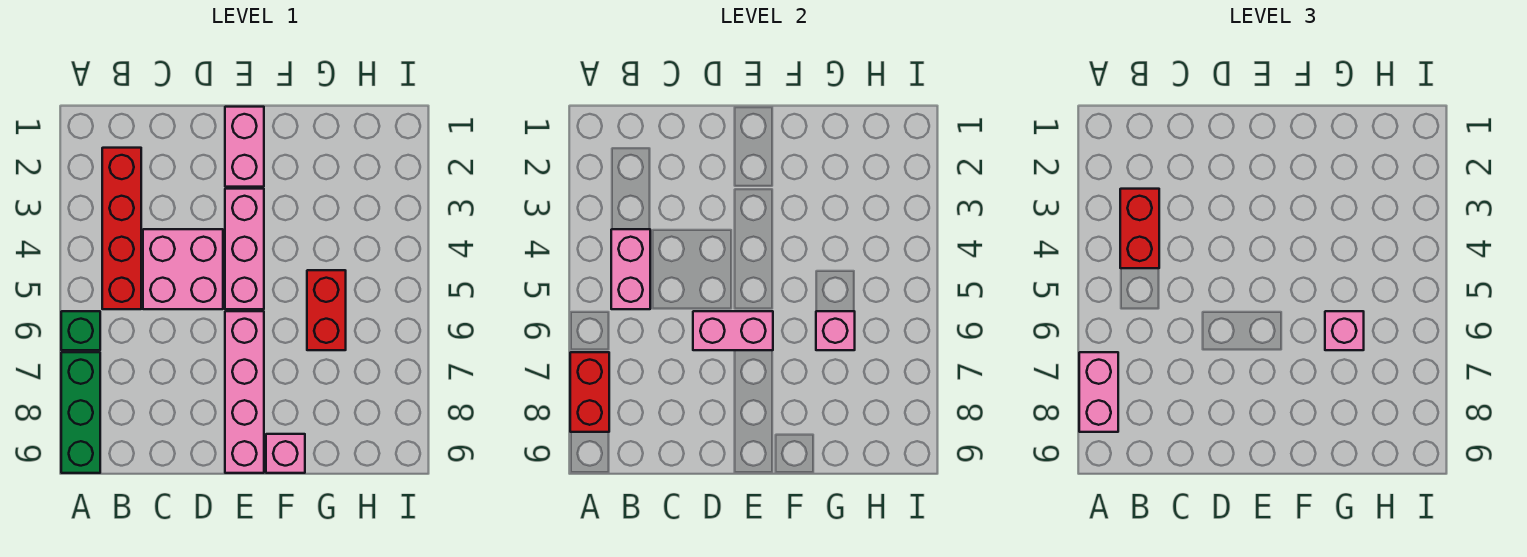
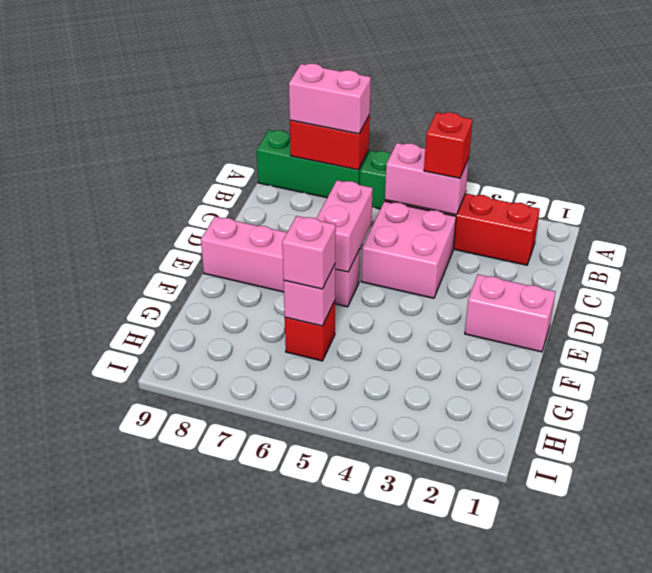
red 1x2 brick [1120,189,1159,268] -> red 1x1 brick [424,112,473,178]
pink 1x3 brick [225,189,264,309] -> none
pink 1x1 brick [266,434,305,473] -> none
red 1x2 brick [307,270,346,350] -> red 1x1 brick [285,301,335,361]

